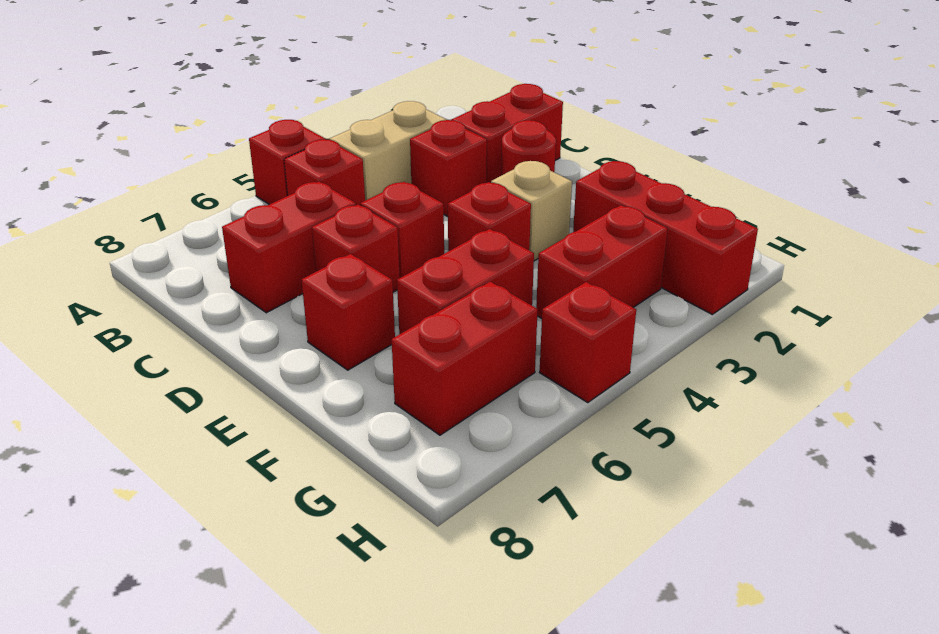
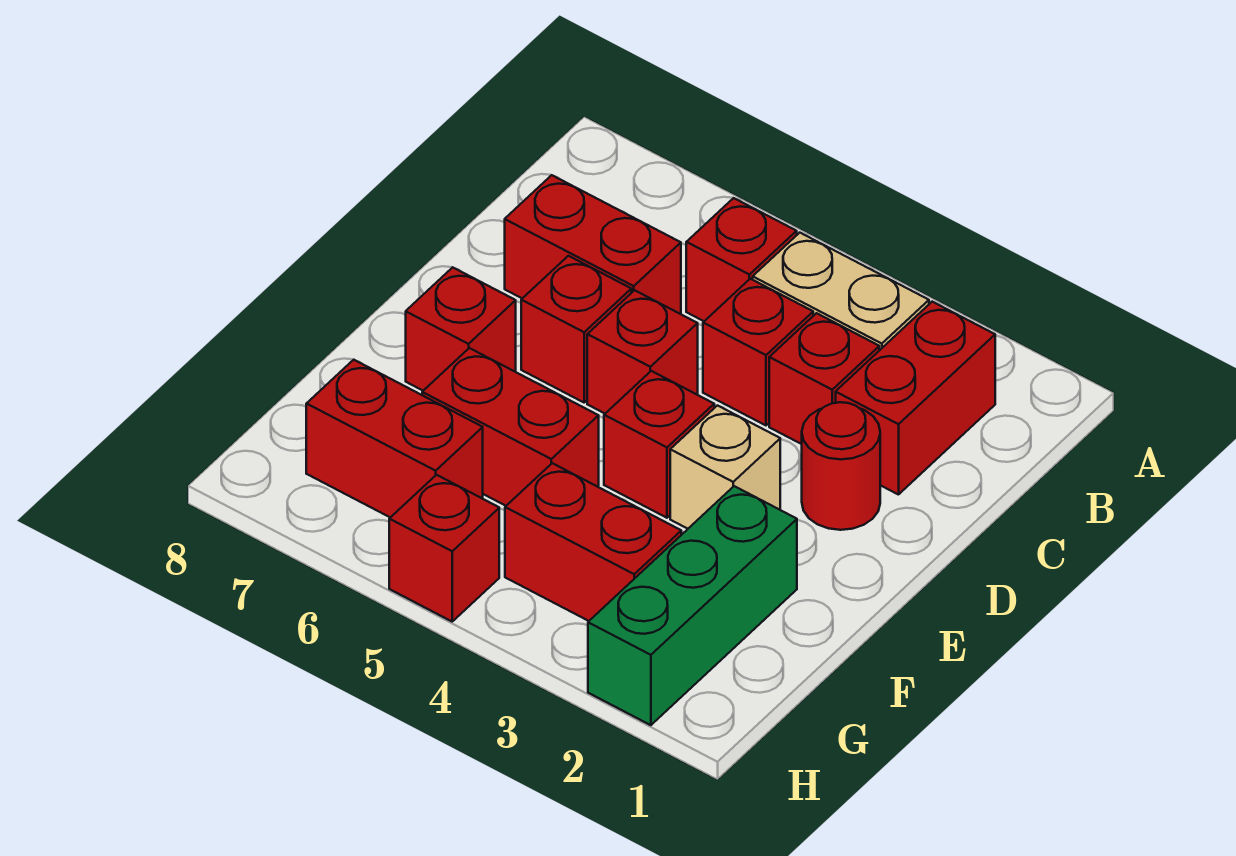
red 1x1 brick [249,120,325,204] -> red 1x1 brick moved to [703,279,813,425]
red 1x2 brick [451,84,563,183] -> red 1x2 brick turned to [836,302,995,495]
red 1x3 brick [573,161,758,314] -> green 1x3 brick [588,486,797,725]

